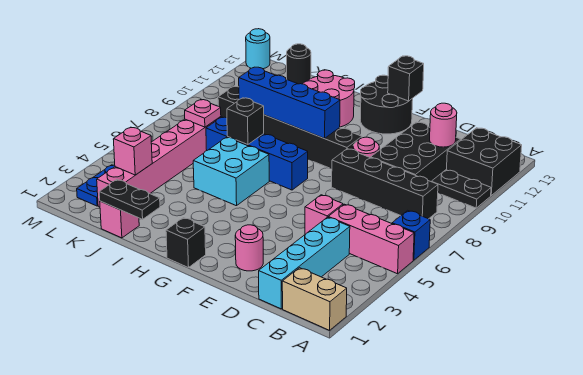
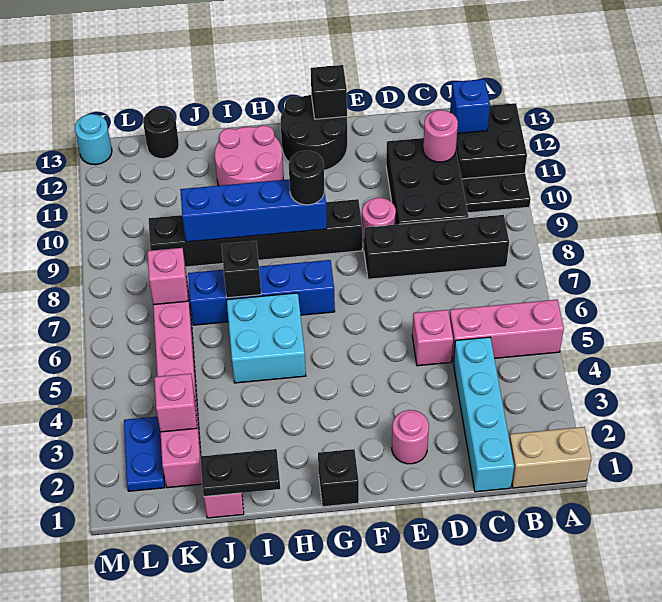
blue 1x1 brick [392,210,430,260] -> blue 1x1 brick moved to [450,79,490,133]
none -> black 1x1 round brick [289,151,324,205]
pink 1x1 plate [185,100,221,127] -> pink 1x1 brick [147,248,188,305]

